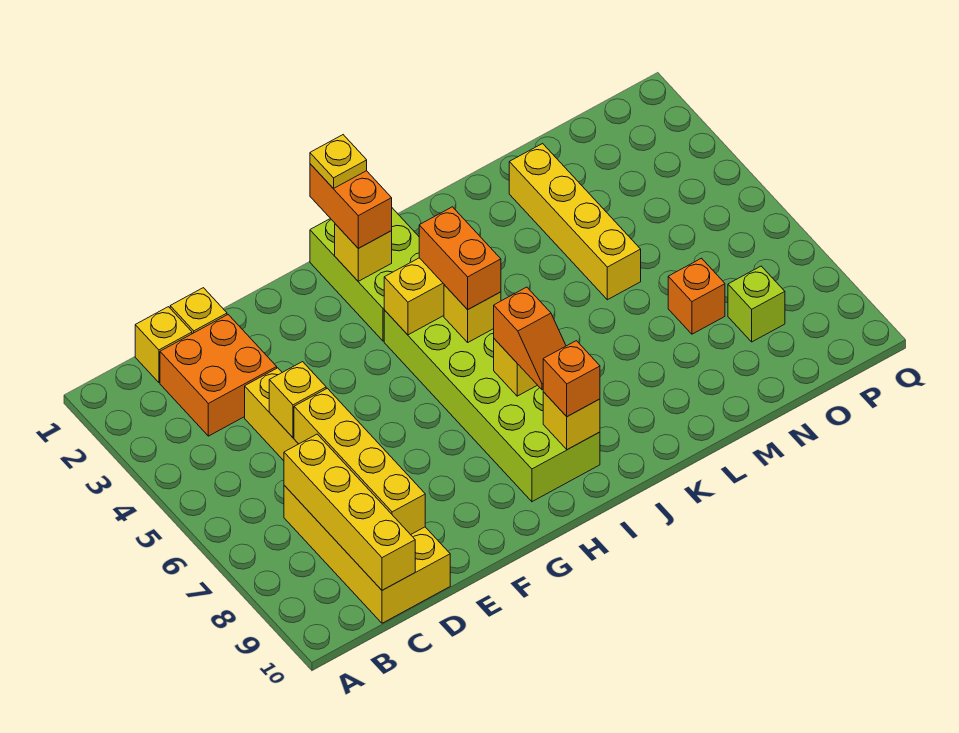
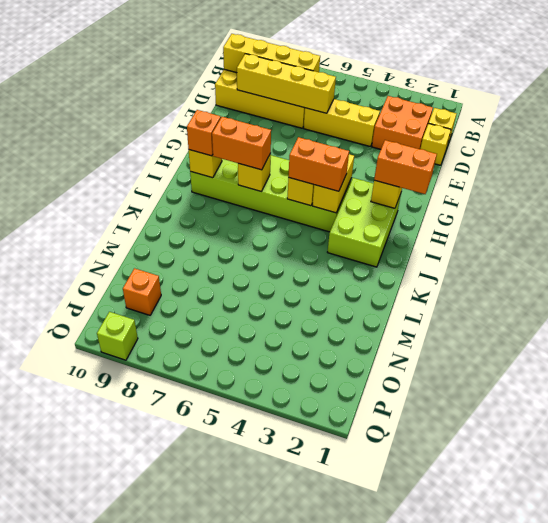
yellow 1x1 brick [269,362,326,437] -> none
lime 2x3 brick [310,208,419,341] -> lime 2x3 brick turned to [328,178,401,267]
yellow 1x1 plate [310,135,367,189] -> none
orange 1x2 slope [494,287,566,390] -> orange 1x2 brick [212,117,271,170]
yellow 1x4 brick [509,144,641,300] -> none
orange 1x1 brick [668,258,725,334] -> orange 1x1 brick moved to [123,268,161,315]
lime 1x1 brick [728,266,785,342] -> lime 1x1 brick moved to [97,312,138,360]

